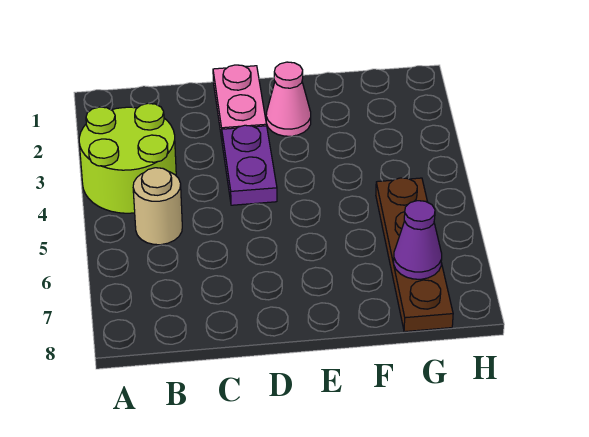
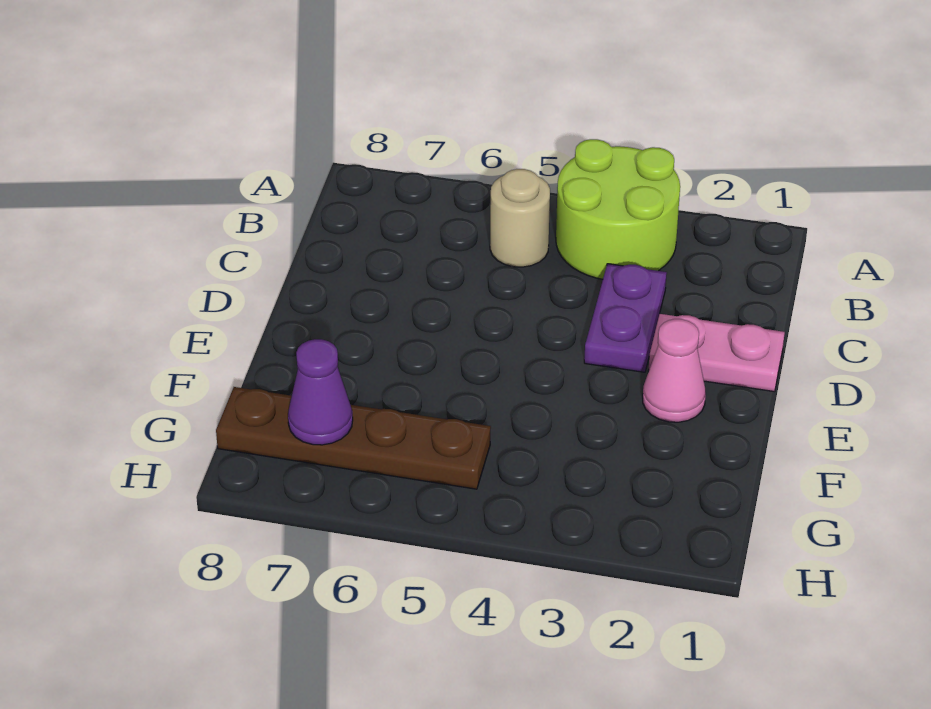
purple 1x2 plate [222,125,277,205] -> purple 1x2 plate turned to [584,264,667,372]

